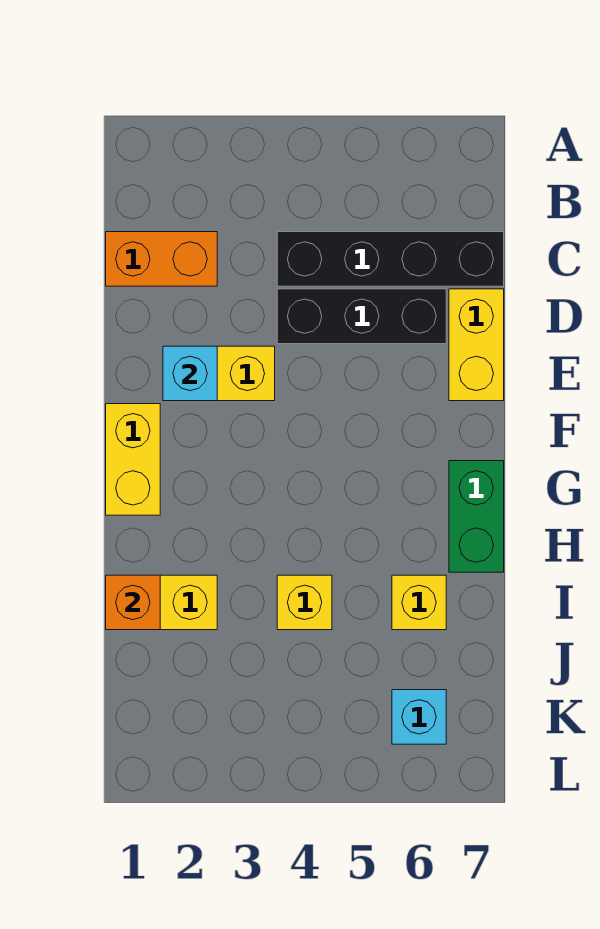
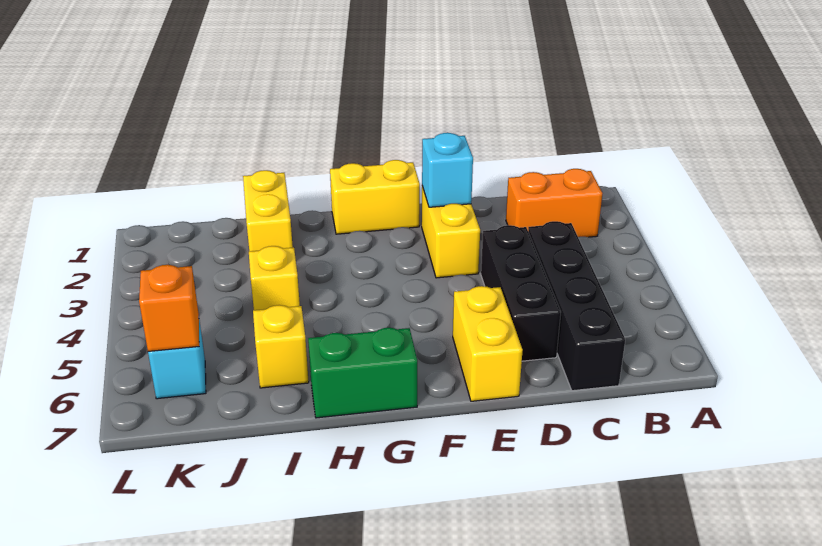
orange 1x2 brick [106,232,217,286] -> orange 1x2 brick turned to [506,169,603,237]
yellow 1x2 brick [449,289,504,401] -> yellow 1x2 brick turned to [453,286,523,401]
orange 1x1 brick [106,575,160,630] -> orange 1x1 brick moved to [139,265,199,351]

